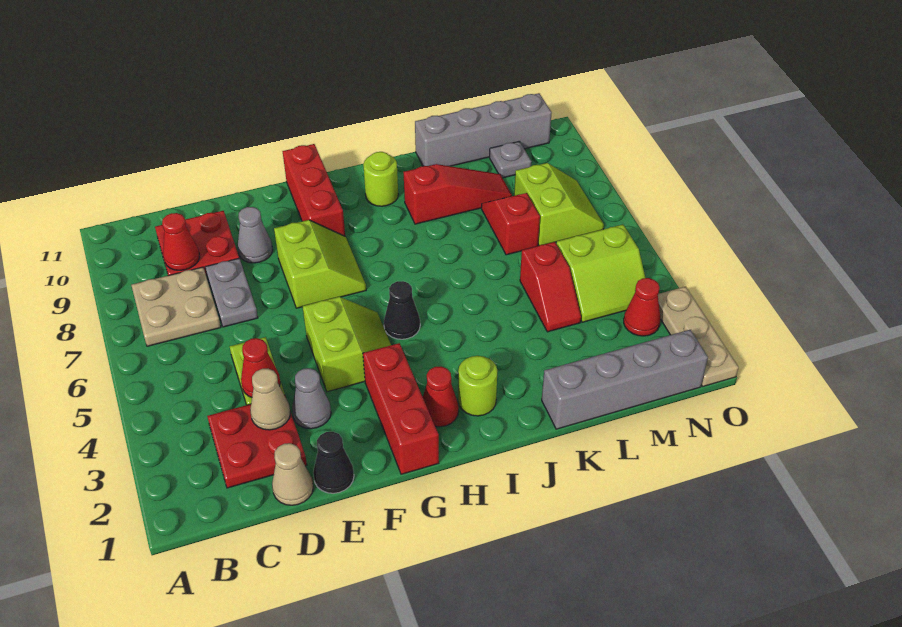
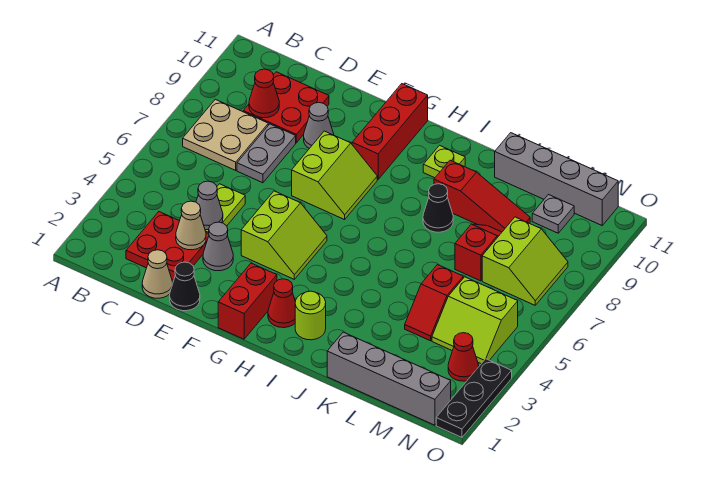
red 1x1 cone [241,338,280,397] -> grey 1x1 cone [196,181,223,230]
red 1x3 brick [363,343,439,474] -> red 1x2 brick [218,263,277,339]
black 1x1 cone [384,281,420,339] -> black 1x1 cone moved to [423,184,453,232]
lime 1x1 round brick [363,152,398,206] -> lime 1x1 plate [423,145,465,178]
tan 1x3 plate [658,287,739,386] -> black 1x3 plate [436,359,512,437]

